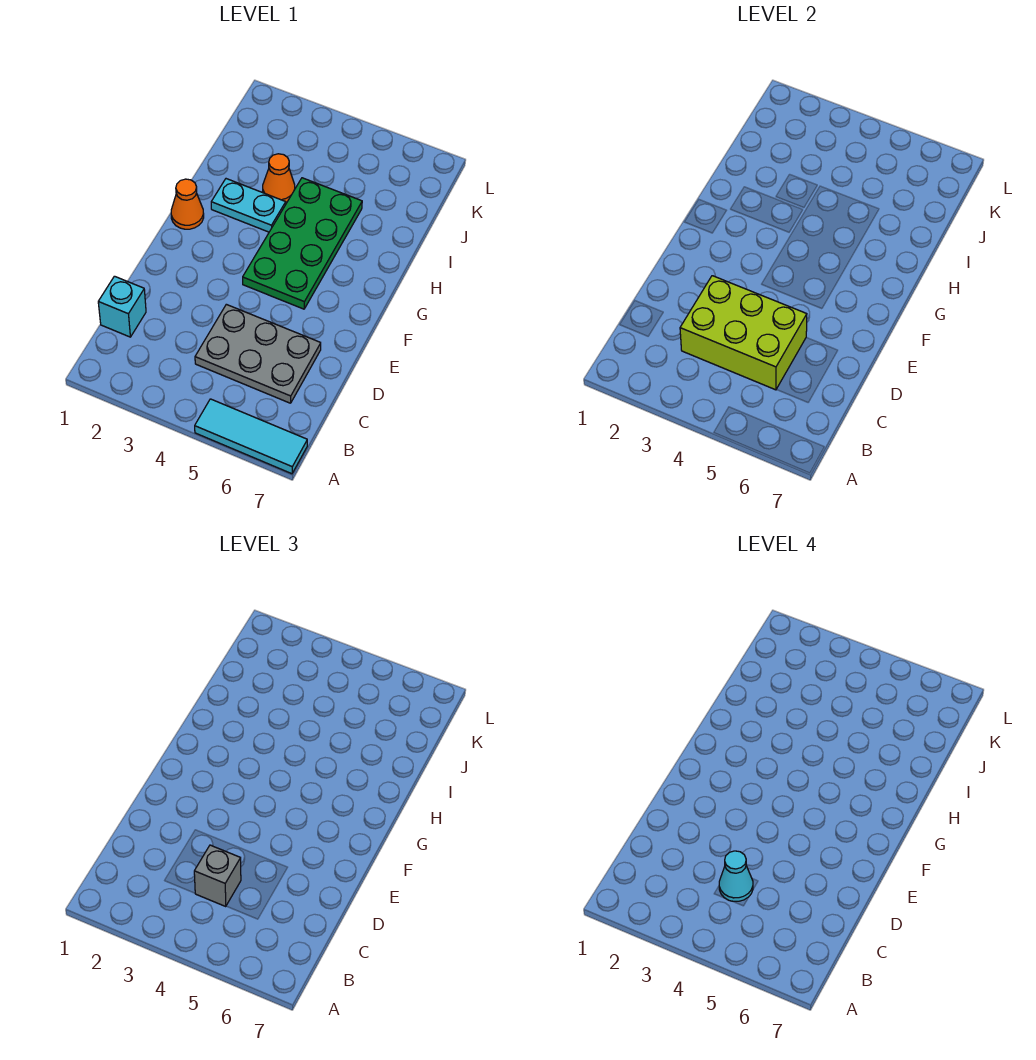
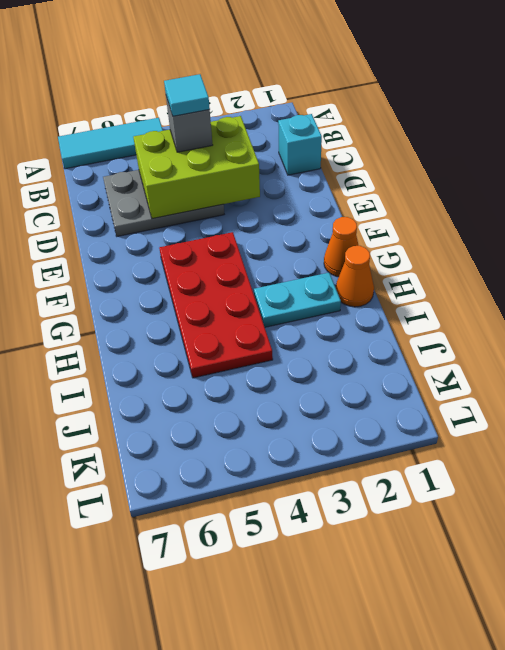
cyan 1x1 cone [719,851,753,901] -> cyan 1x1 tile [164,74,210,116]
green 2x4 plate [243,178,362,309] -> red 2x4 plate [160,232,273,378]
orange 1x1 cone [263,154,295,202] -> orange 1x1 cone moved to [336,246,374,307]

